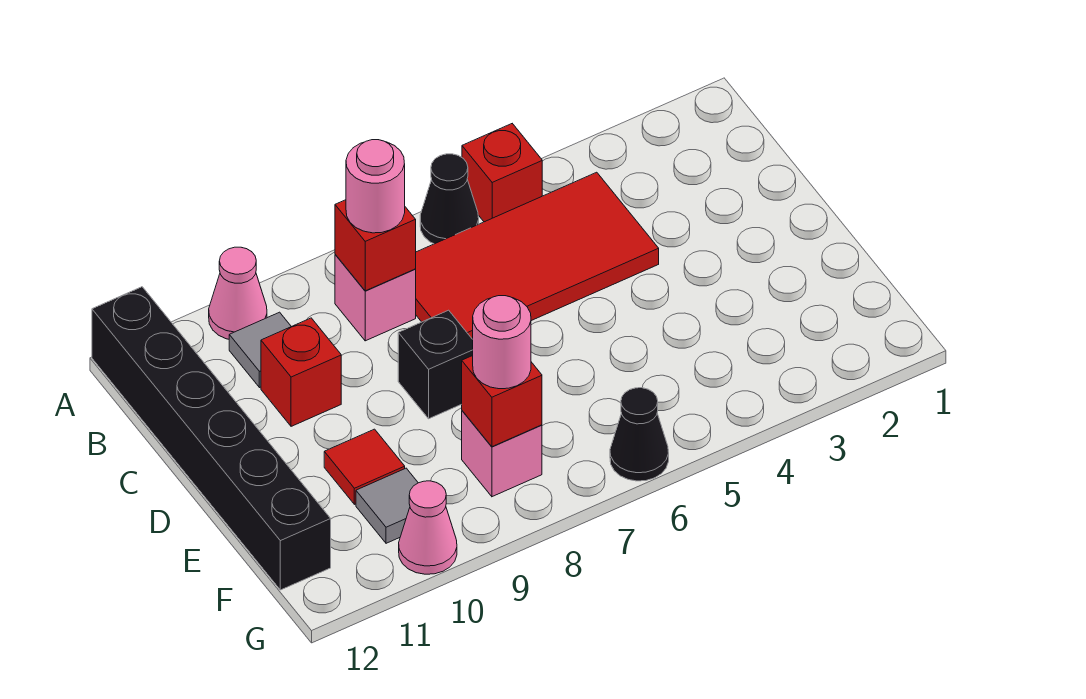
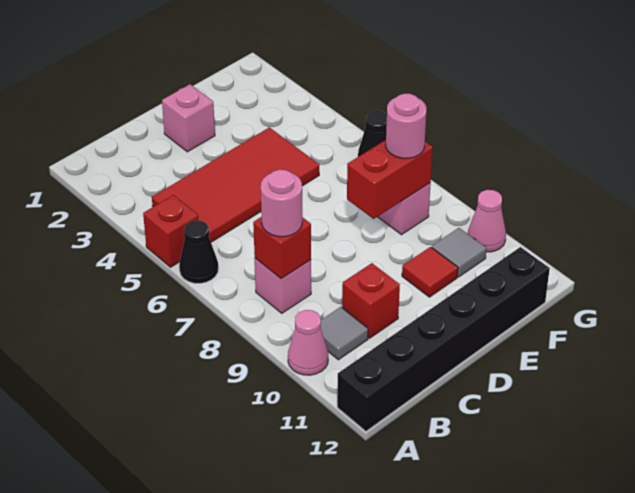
red 2x4 tile [415,172,659,339] -> red 2x4 tile turned to [152,127,319,242]
none -> pink 1x1 brick [162,84,215,152]
black 1x1 brick [398,310,473,419] -> none
red 1x1 brick [462,356,542,447] -> red 1x2 brick [347,140,433,219]

